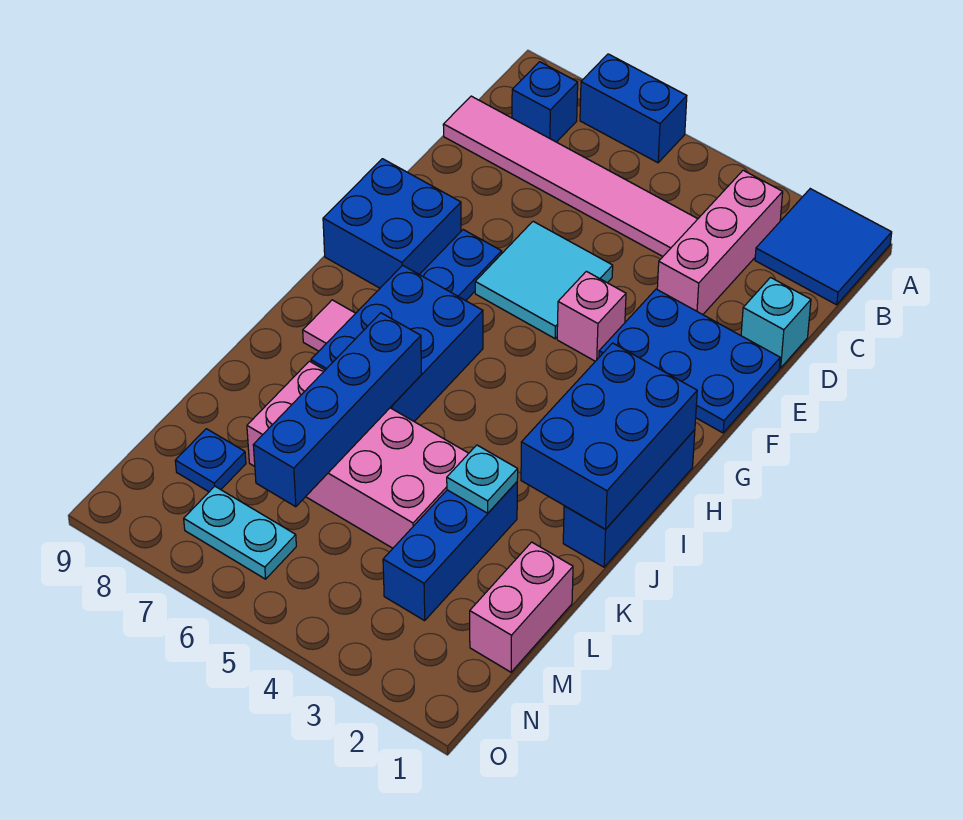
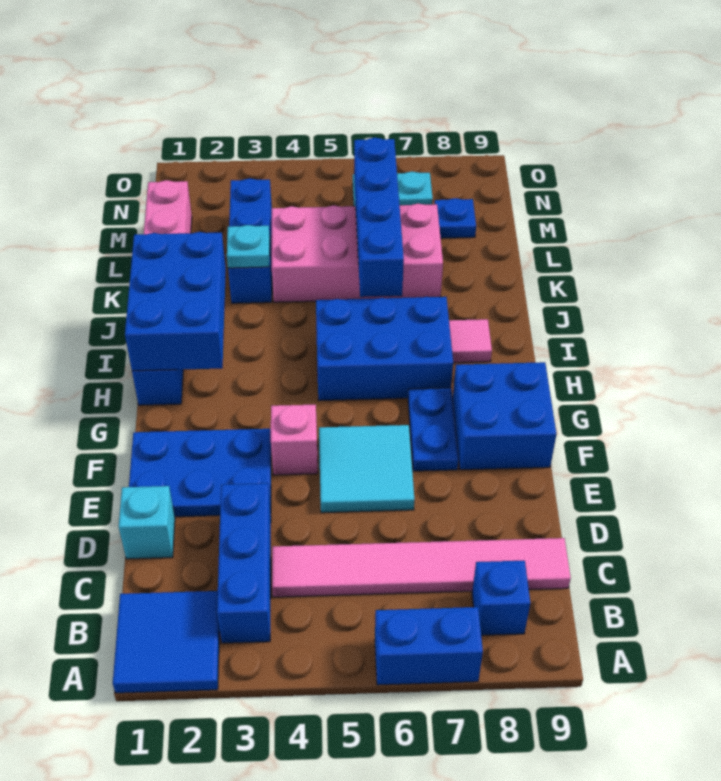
pink 1x3 brick [657,170,783,315] -> blue 1x3 brick [217,483,271,643]
blue 2x3 brick [311,265,483,421] -> blue 2x3 brick turned to [316,297,453,401]

